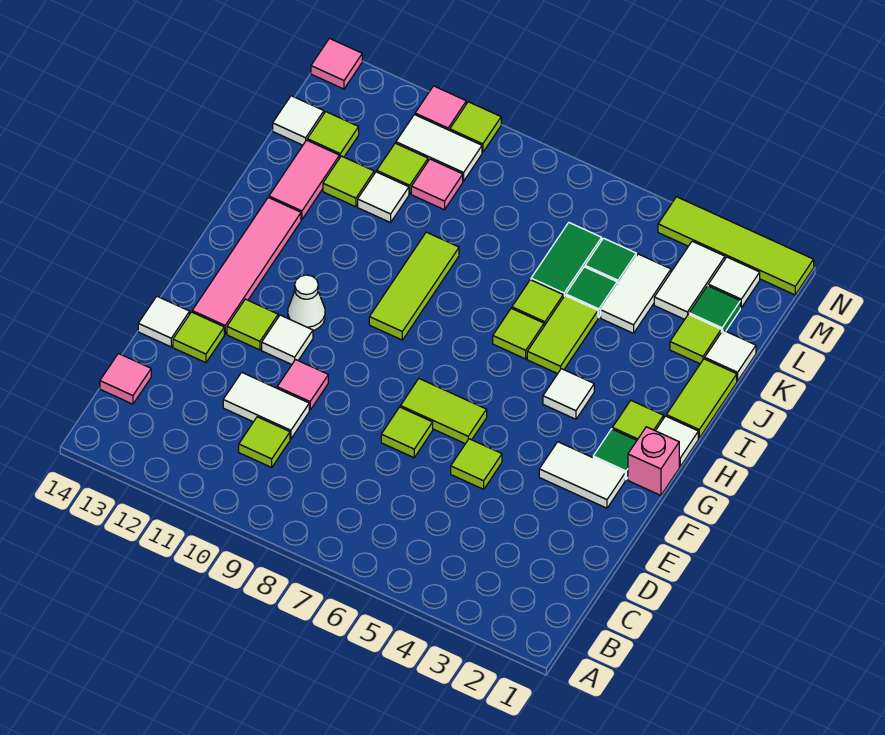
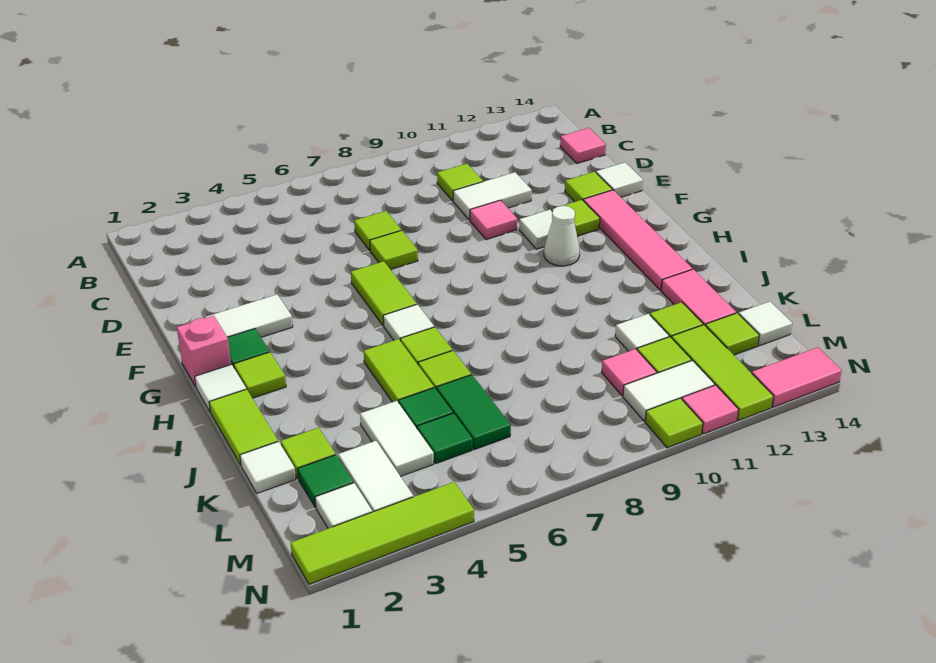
lime 1x1 tile [451,439,502,489] -> lime 1x1 tile moved to [354,211,401,251]
lime 1x2 tile [400,379,487,444] -> lime 1x2 tile turned to [351,261,417,326]
white 1x1 tile [543,369,594,419] -> white 1x1 tile moved to [383,304,434,341]
lime 1x3 tile [369,232,459,340] -> lime 1x3 tile moved to [672,325,774,420]
pink 1x1 tile [311,38,362,89] -> pink 1x2 tile [752,347,842,407]

